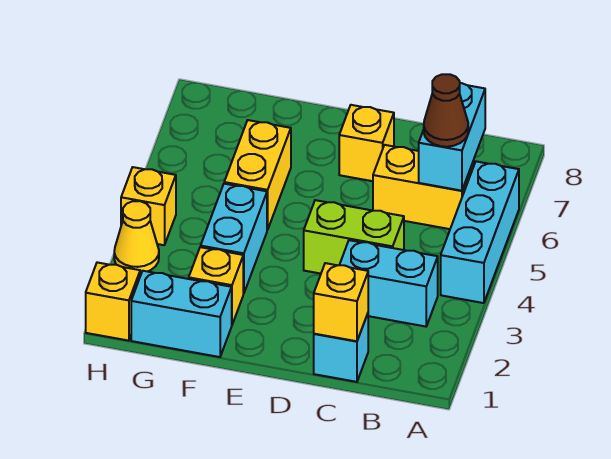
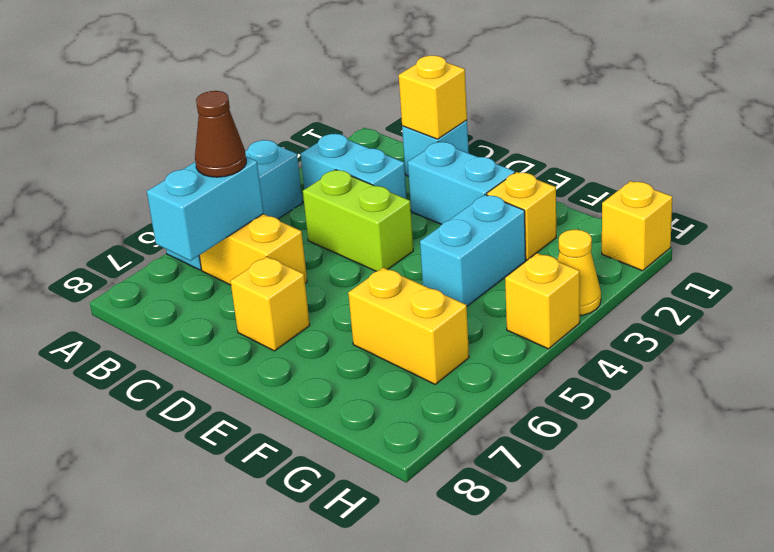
cyan 1x2 brick [131,271,232,357] -> cyan 1x2 brick moved to [408,142,515,224]
yellow 1x2 brick [224,120,291,230] -> yellow 1x2 brick turned to [348,268,469,384]

